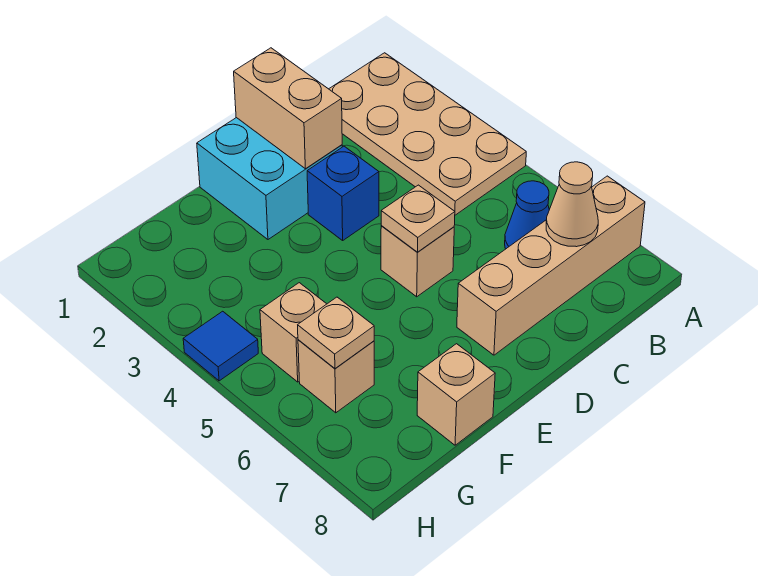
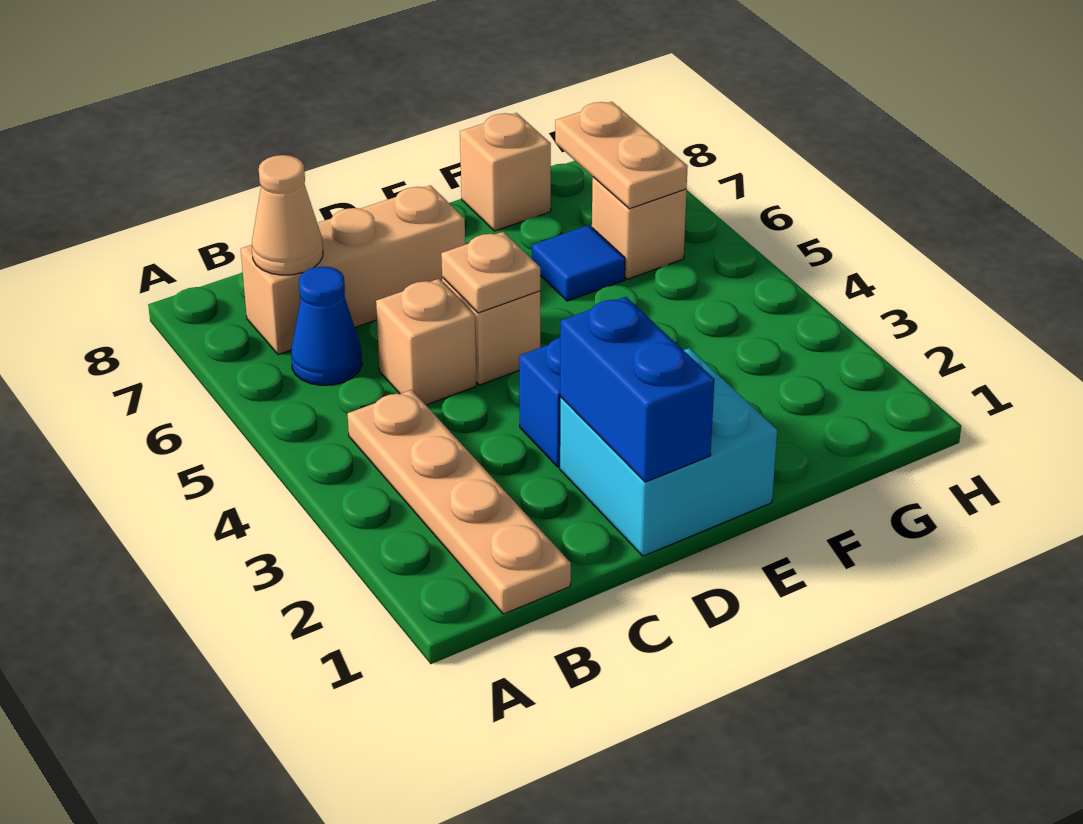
tan 2x4 plate [329,53,526,215] -> tan 1x4 plate [347,390,571,614]
tan 1x4 brick [457,176,645,355] -> tan 1x3 brick [241,185,465,355]
tan 1x2 brick [234,48,342,169] -> blue 1x2 brick [560,297,714,482]
tan 1x1 brick [260,283,326,382] -> tan 1x1 brick moved to [376,279,476,405]
tan 1x1 plate [298,297,374,368] -> tan 1x2 plate [555,102,688,209]
blue 1x1 tile [183,311,258,381] -> blue 1x1 tile moved to [532,225,625,301]

